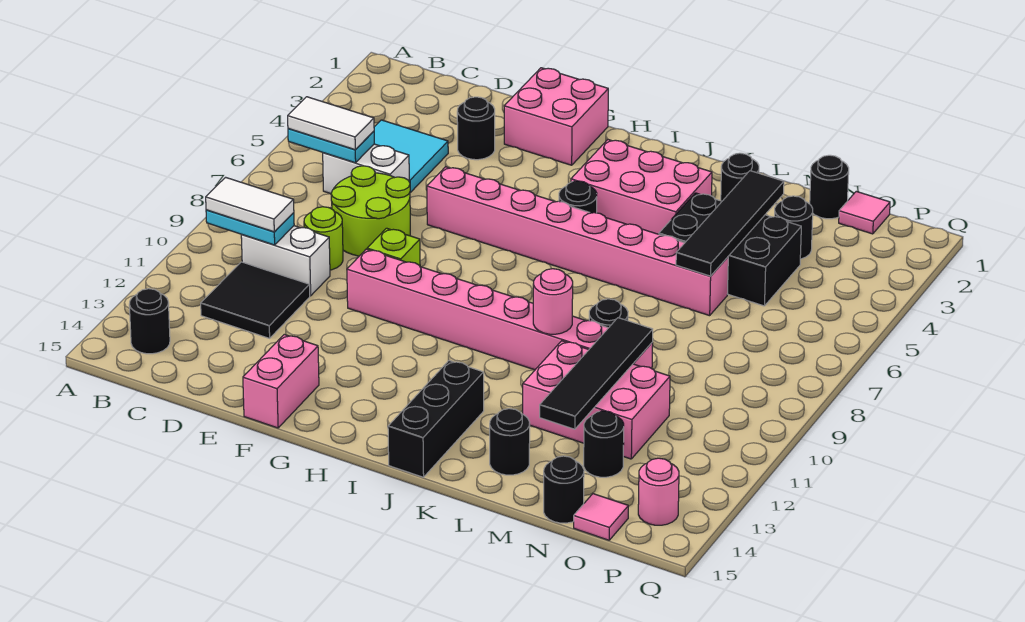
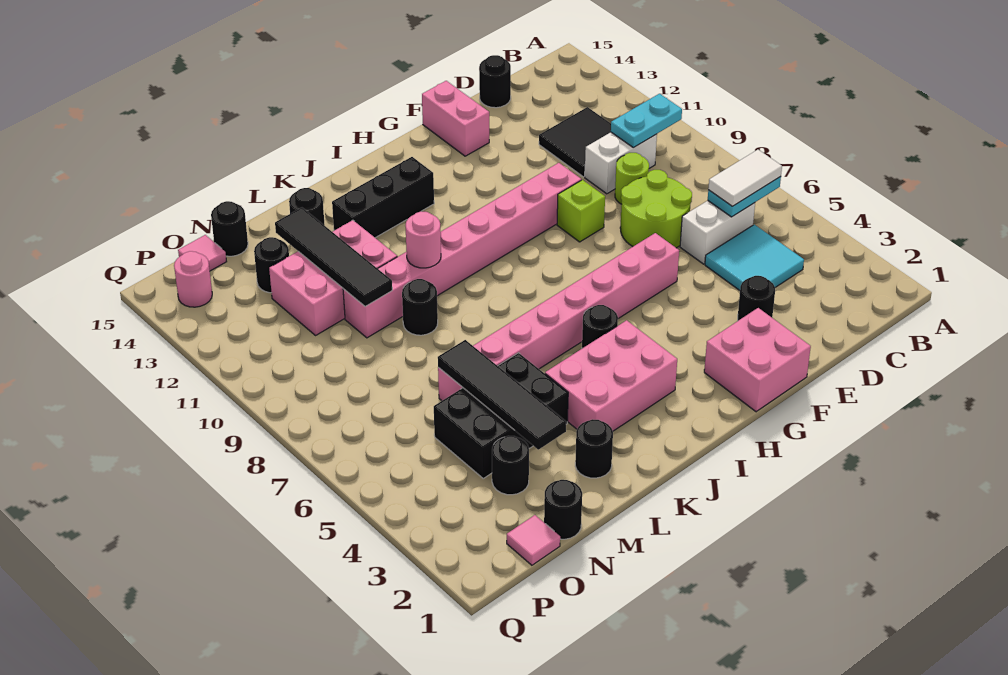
white 1x2 tile [206,177,294,232] -> none
black 1x1 round brick [129,289,170,354] -> black 1x1 round brick moved to [479,55,511,108]
black 1x3 brick [388,361,484,477] -> black 1x3 brick turned to [332,157,434,238]

